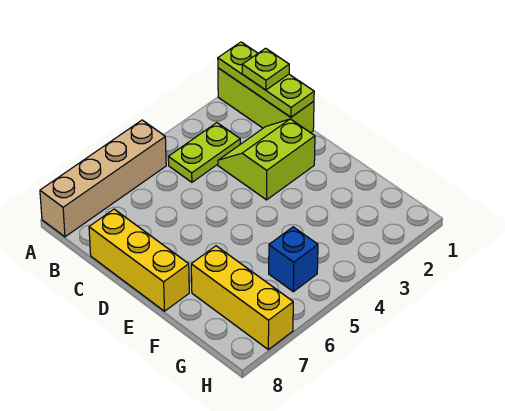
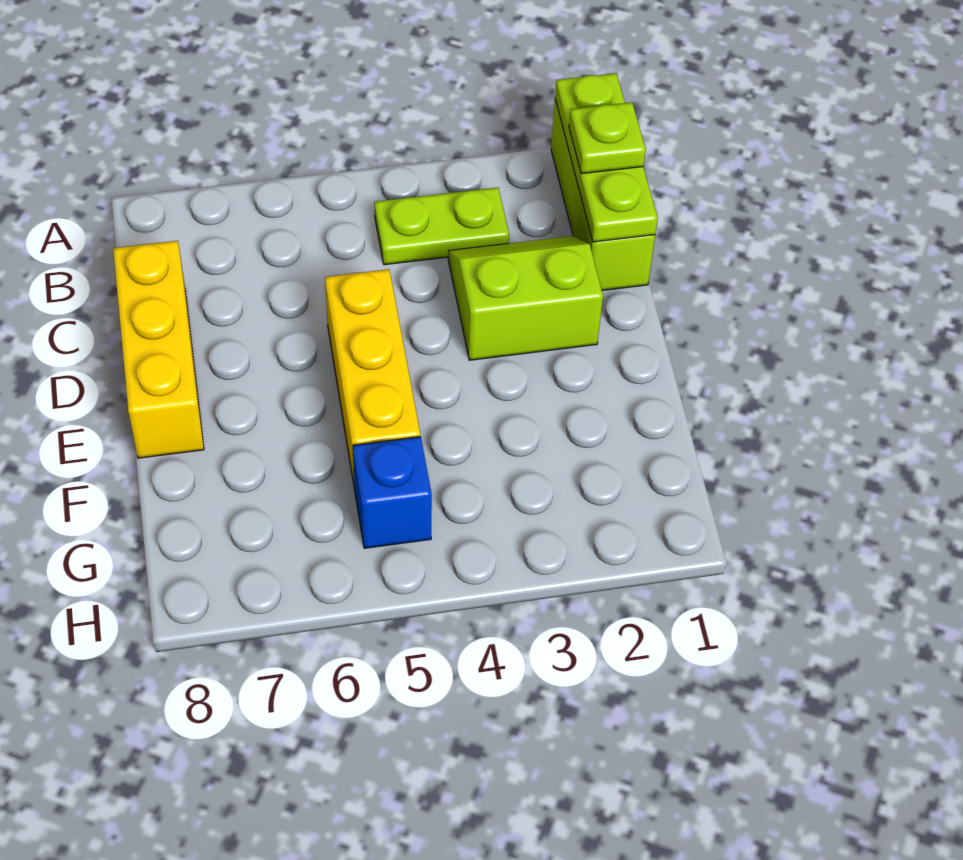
tan 1x4 brick [40,120,166,237] -> none
yellow 1x3 brick [191,246,293,350] -> yellow 1x3 brick moved to [325,269,420,489]

